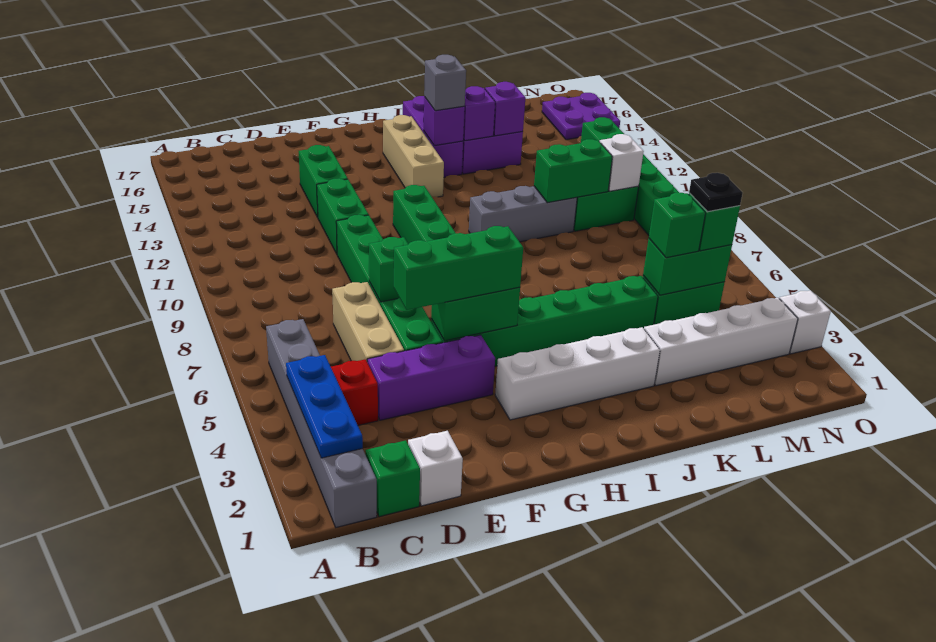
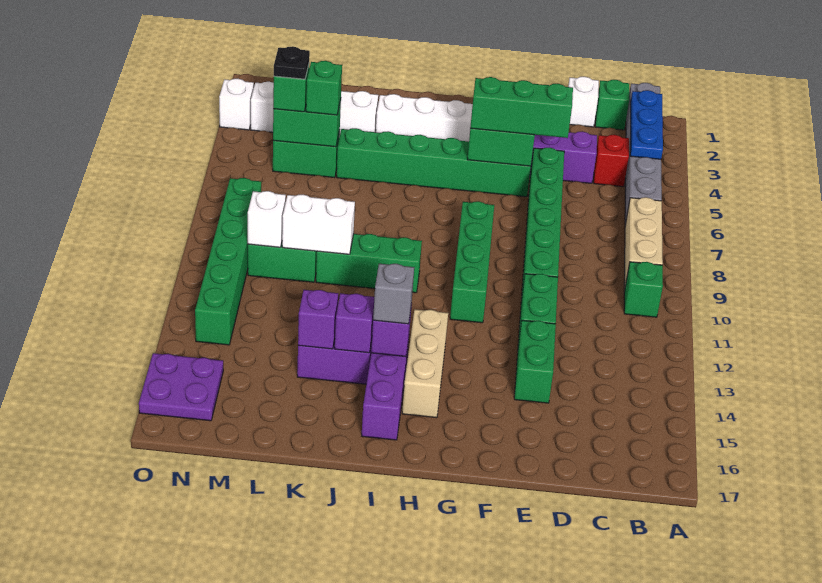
tan 1x3 brick [332,282,404,363] -> tan 1x3 brick moved to [624,197,663,291]
green 1x1 brick [369,237,408,302] -> green 1x1 brick moved to [624,262,663,317]
grey 1x3 brick [469,186,577,242] -> green 1x3 brick [316,234,422,293]
green 1x2 brick [534,139,613,203] -> white 1x2 brick [282,195,355,254]

